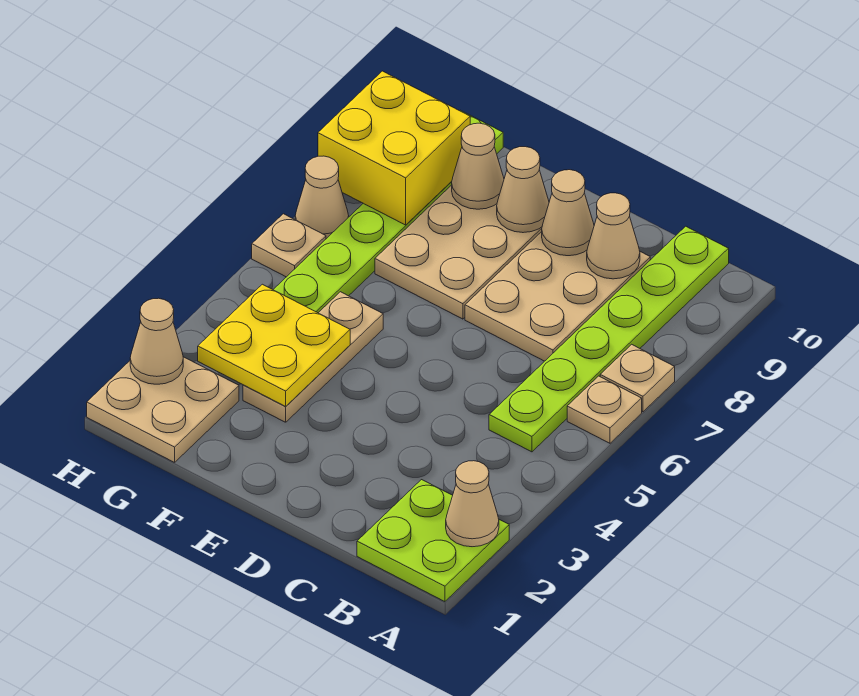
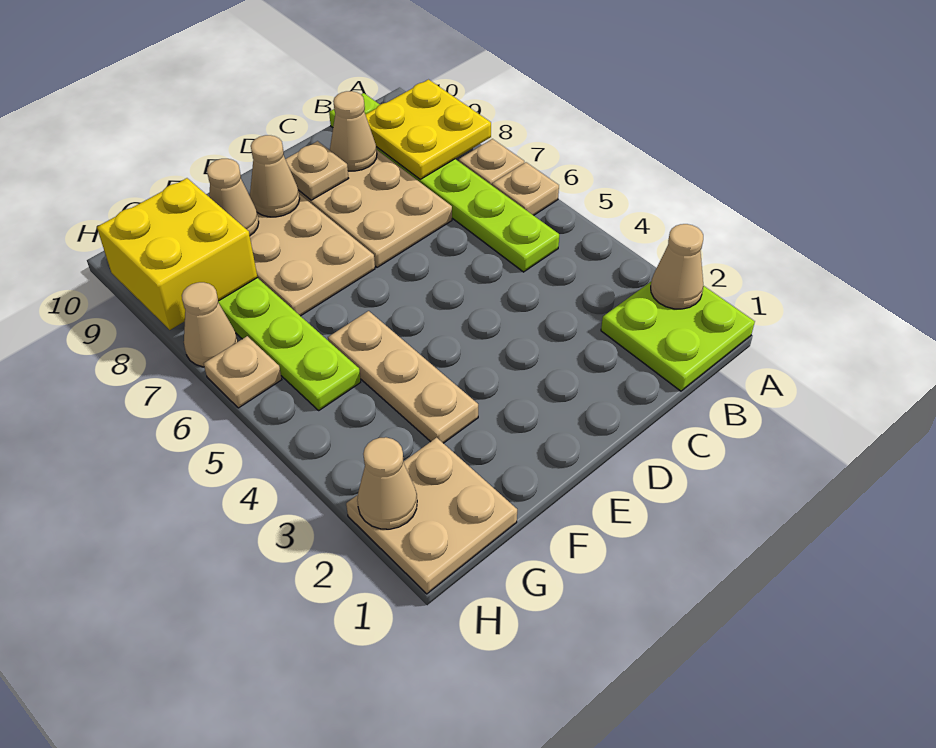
tan 1x1 cone [542,170,594,256] -> tan 1x1 plate [285,141,349,200]
yellow 2x2 plate [198,284,350,406] -> yellow 2x2 plate moved to [365,80,491,179]

